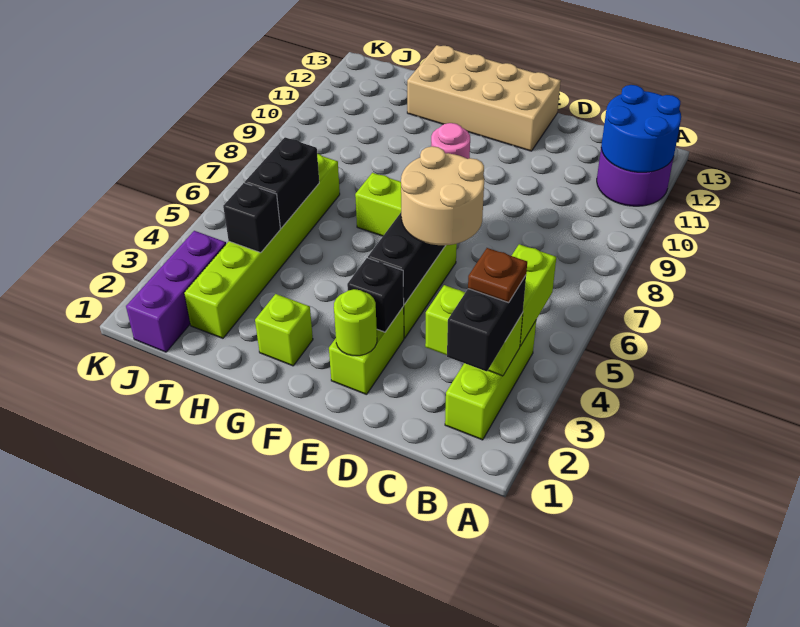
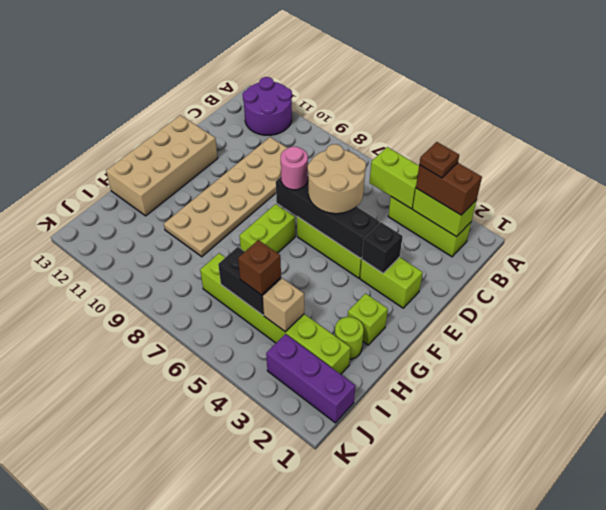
blue 2x2 round brick [601,85,681,172] -> none
black 1x2 brick [447,276,526,371] -> brown 1x2 brick [416,163,482,215]
lime 1x2 brick [425,285,523,376] -> lime 1x2 brick turned to [413,188,476,237]
none -> tan 2x6 plate [164,137,287,257]
lime 1x1 round brick [334,289,377,356] -> lime 1x1 round brick moved to [335,317,364,359]
black 1x1 brick [223,183,281,253] -> tan 1x1 brick [263,278,304,332]
none -> brown 1x1 brick [238,240,281,295]

